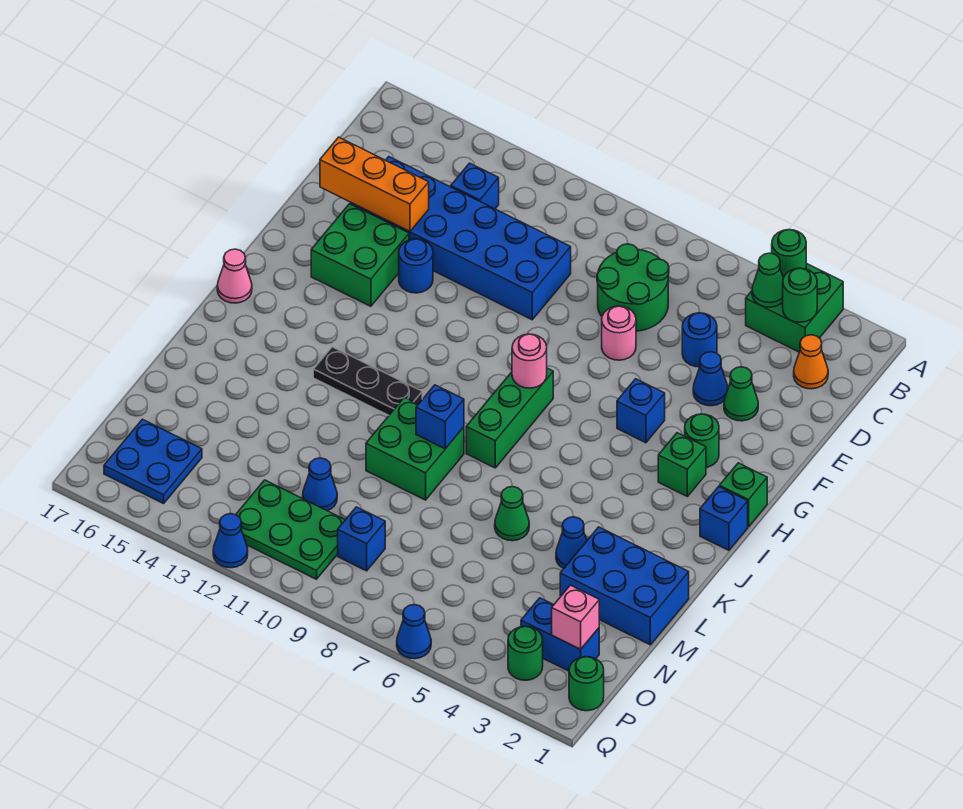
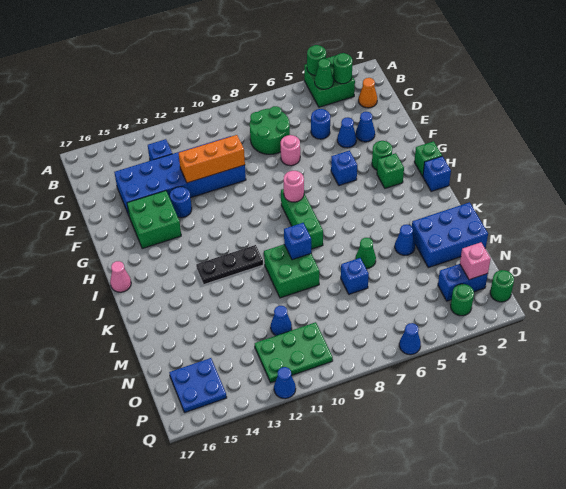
green 1x1 cone [724,367,758,421] -> blue 1x1 cone [356,112,375,142]
orange 1x3 brick [320,137,429,232] -> orange 1x3 brick moved to [179,135,245,183]
blue 1x1 brick [338,507,385,571] -> blue 1x1 brick moved to [341,258,369,294]

